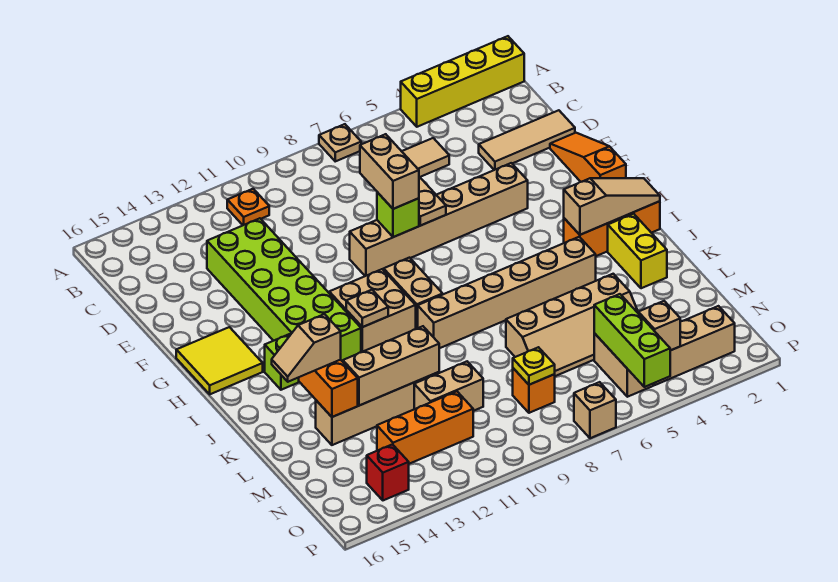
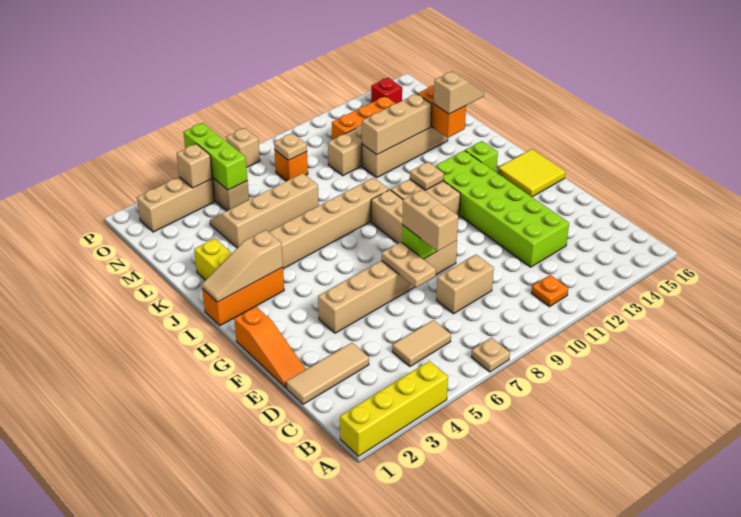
none -> tan 1x2 brick [436,255,494,314]
yellow 1x1 plate [513,347,555,385] -> tan 1x1 plate [274,133,307,160]

